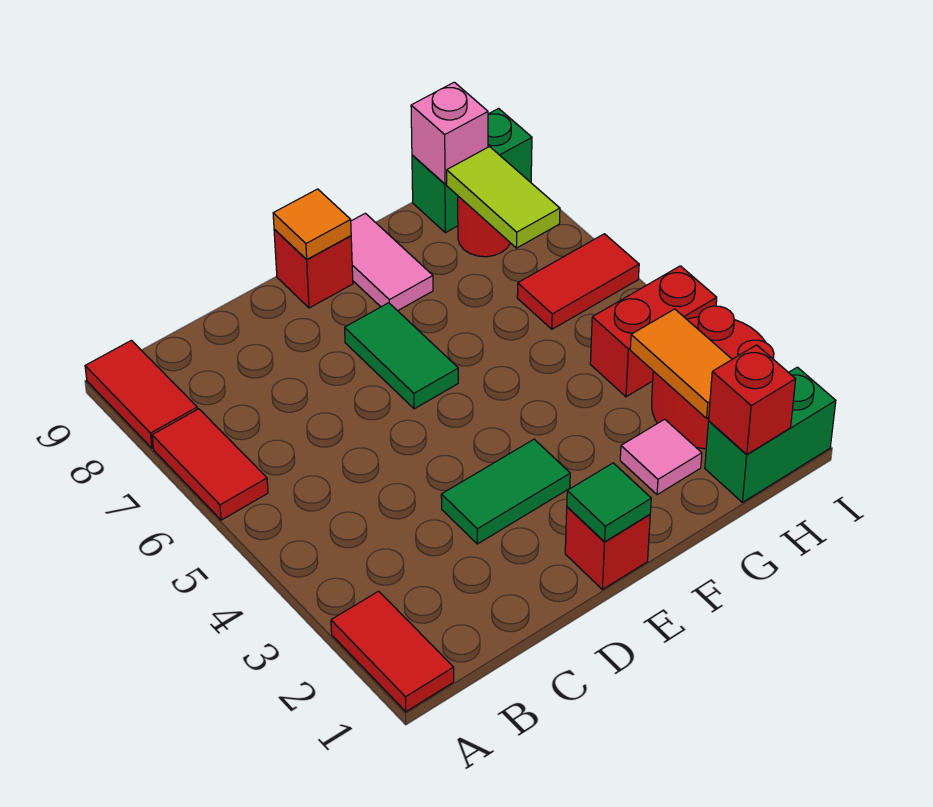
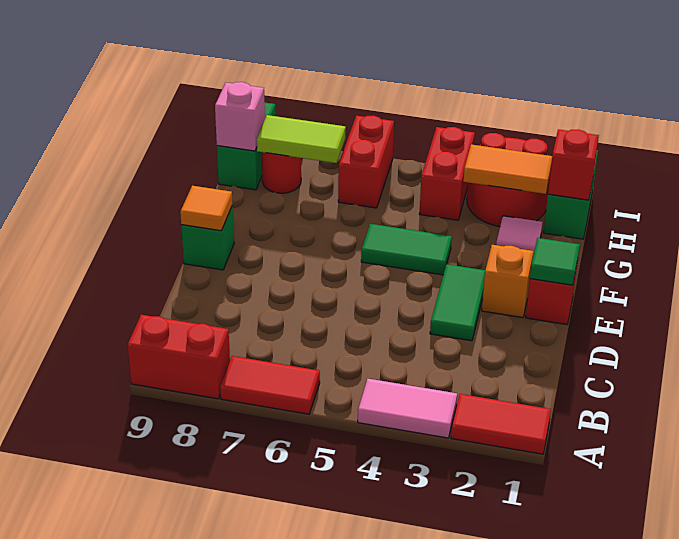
red 1x2 tile [85,340,197,448] -> red 1x2 brick [127,315,230,399]
none -> orange 1x1 brick [482,245,534,318]
green 1x2 tile [345,303,458,409] -> green 1x2 tile moved to [361,224,452,275]
red 1x1 brick [274,230,353,308] -> green 1x1 brick [181,206,234,270]
pink 1x2 tile [351,213,433,311] -> pink 1x2 tile moved to [358,379,457,438]
red 1x2 tile [517,234,639,329] -> red 1x2 brick [338,115,394,208]

